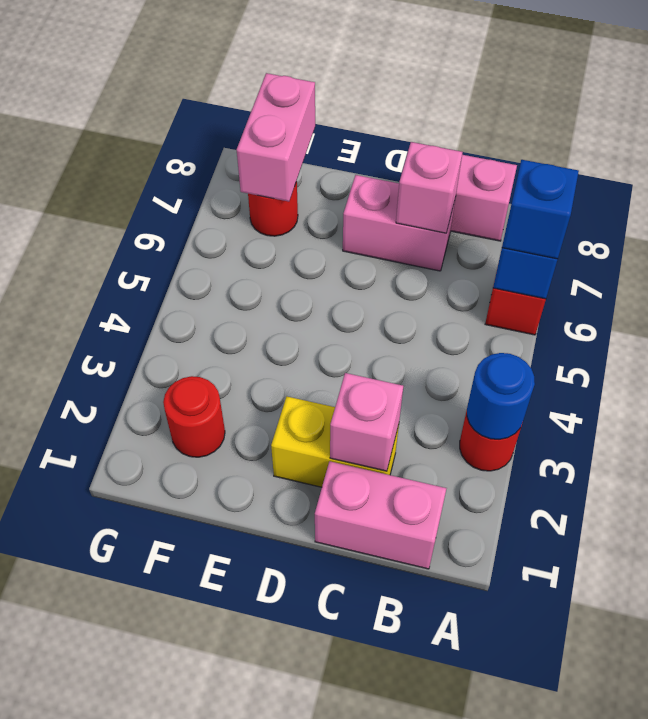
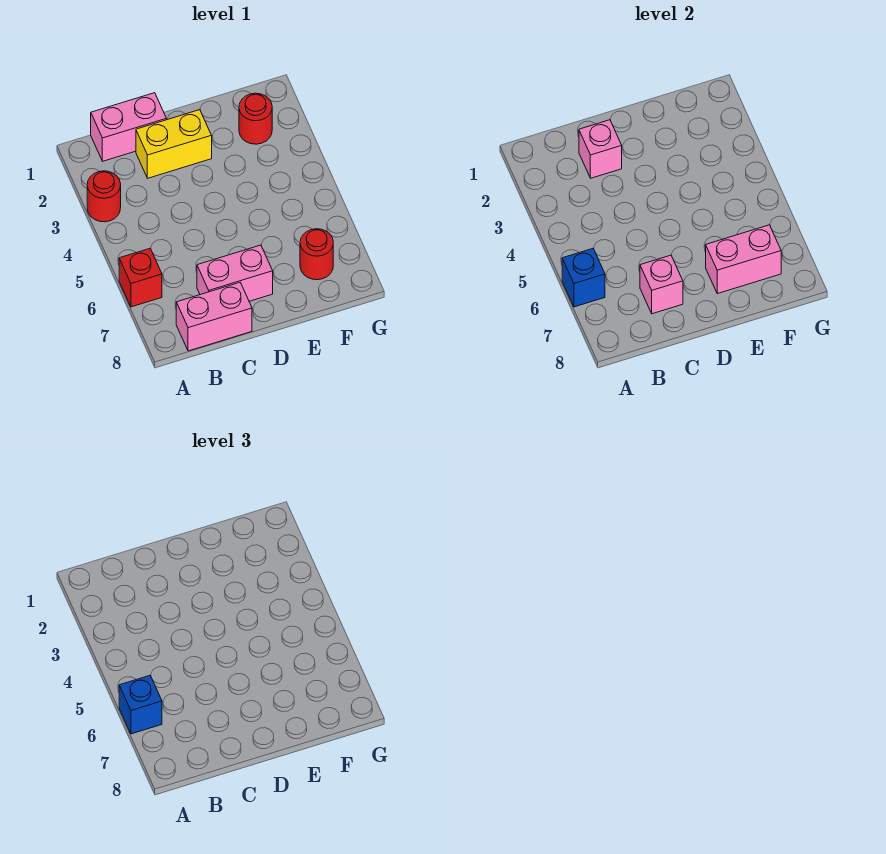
blue 1x1 round brick [467,353,535,440] -> none
pink 1x2 brick [237,73,315,202] -> pink 1x2 brick turned to [706,225,781,294]

